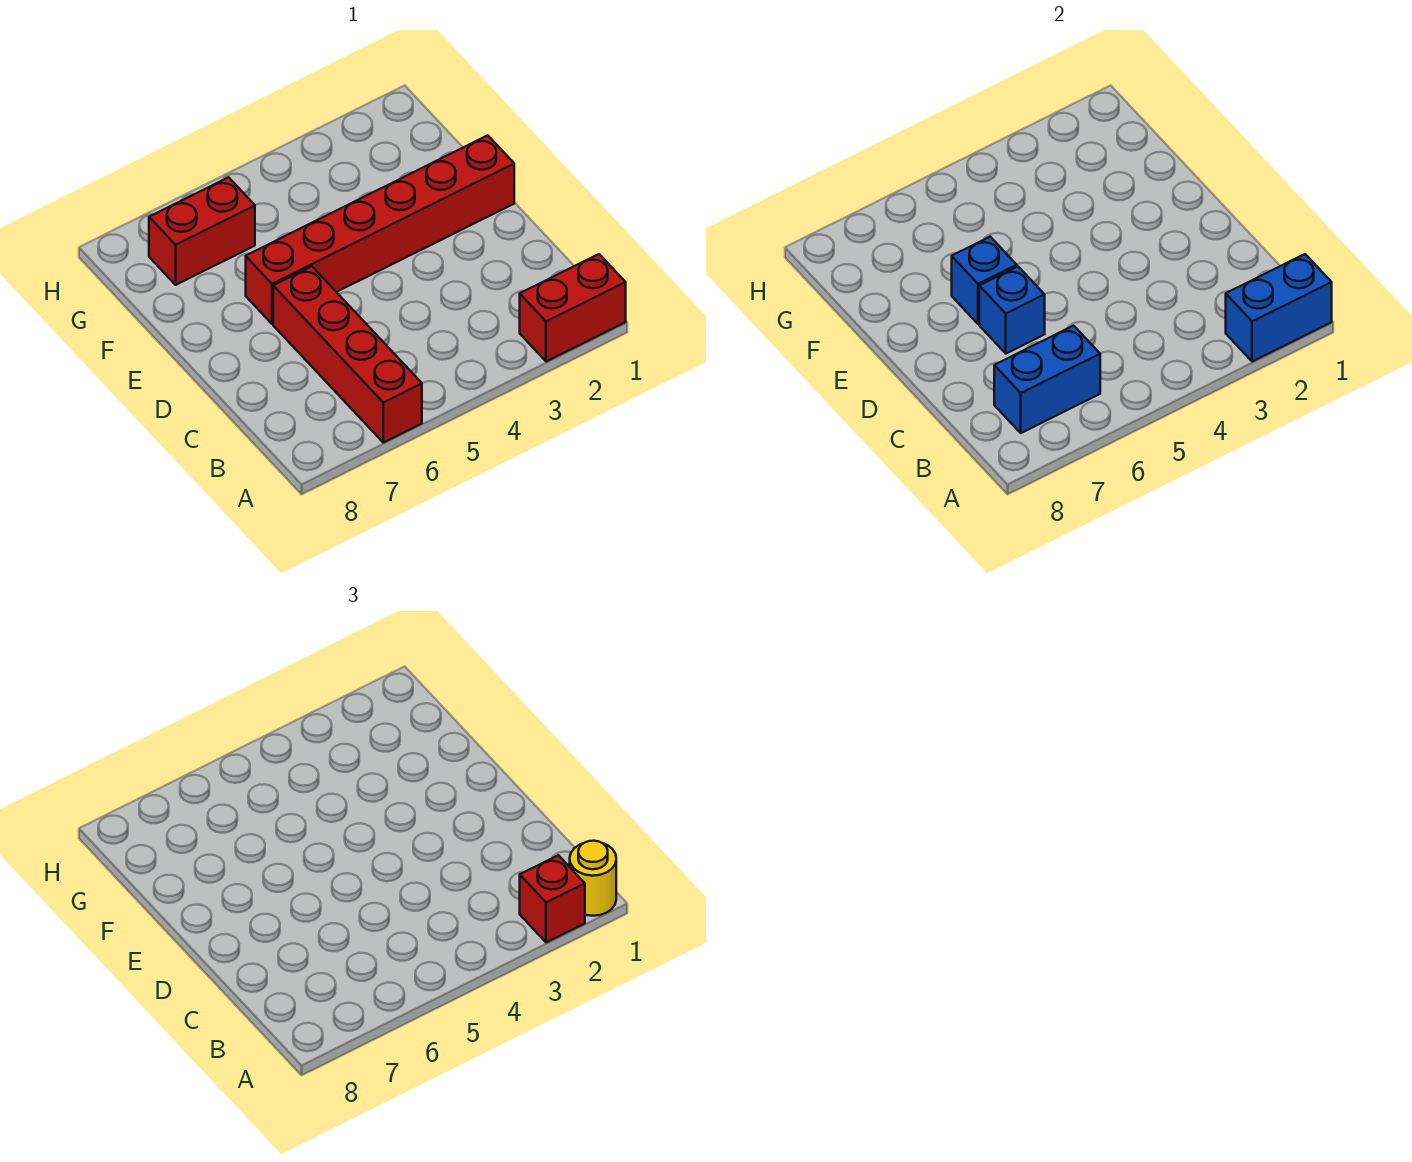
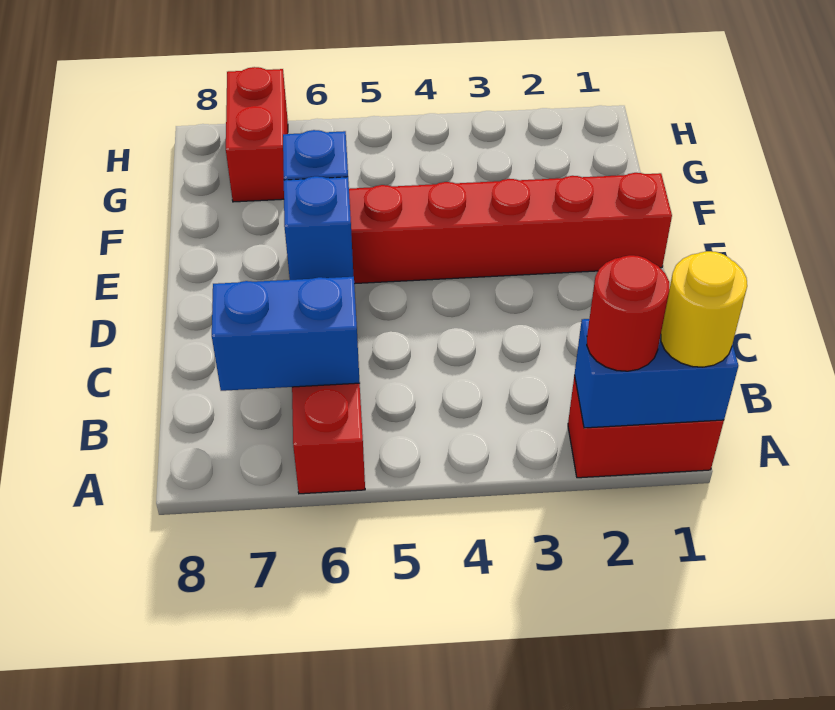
red 1x1 brick [520,855,585,943] -> red 1x1 round brick [587,255,669,371]
red 1x2 brick [149,177,255,285] -> red 1x2 brick turned to [226,67,288,202]

